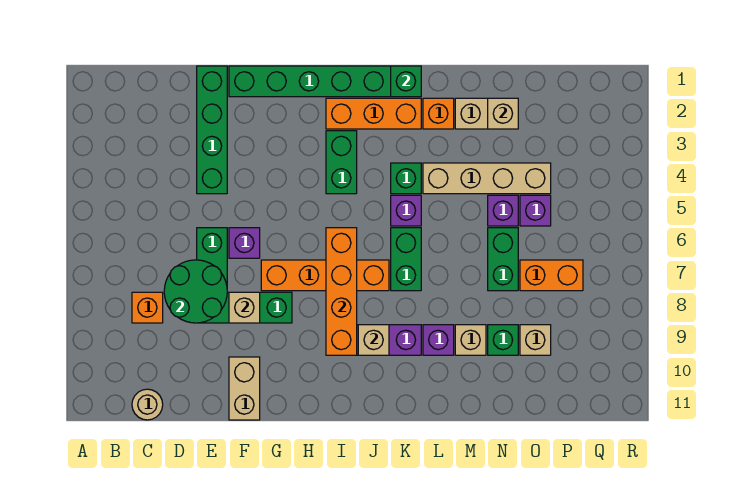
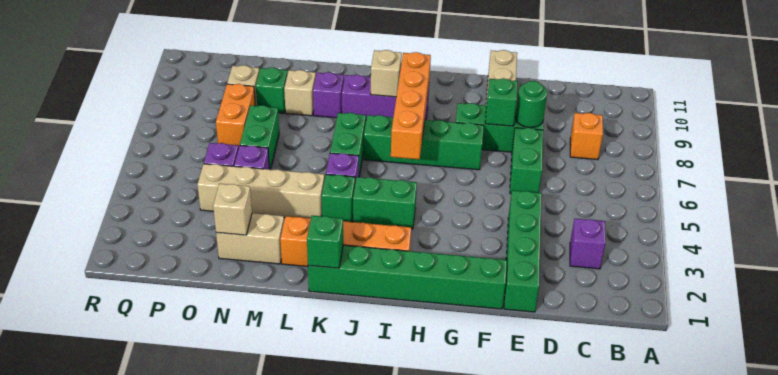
tan 1x1 round brick [132,389,163,420] -> none
green 2x2 round brick [164,260,227,323] -> green 1x1 round brick [515,81,547,128]
purple 1x1 brick [229,228,260,258] -> purple 1x1 brick moved to [570,219,605,269]
tan 1x1 brick [229,292,260,323] -> green 1x1 brick [485,78,518,126]
orange 1x4 brick [261,260,389,291] -> green 1x4 brick [364,115,484,170]
green 1x2 brick [326,131,357,194] -> green 1x2 brick turned to [353,177,417,229]
orange 1x2 brick [520,260,583,291] -> orange 1x2 brick turned to [216,84,255,149]

